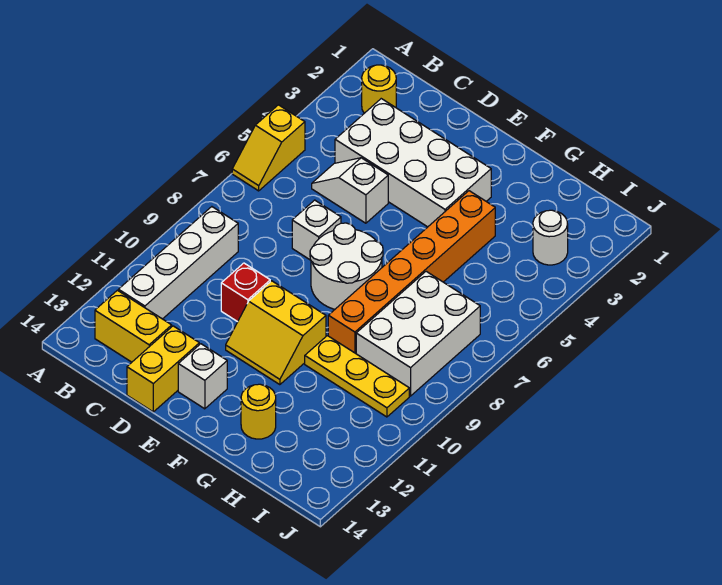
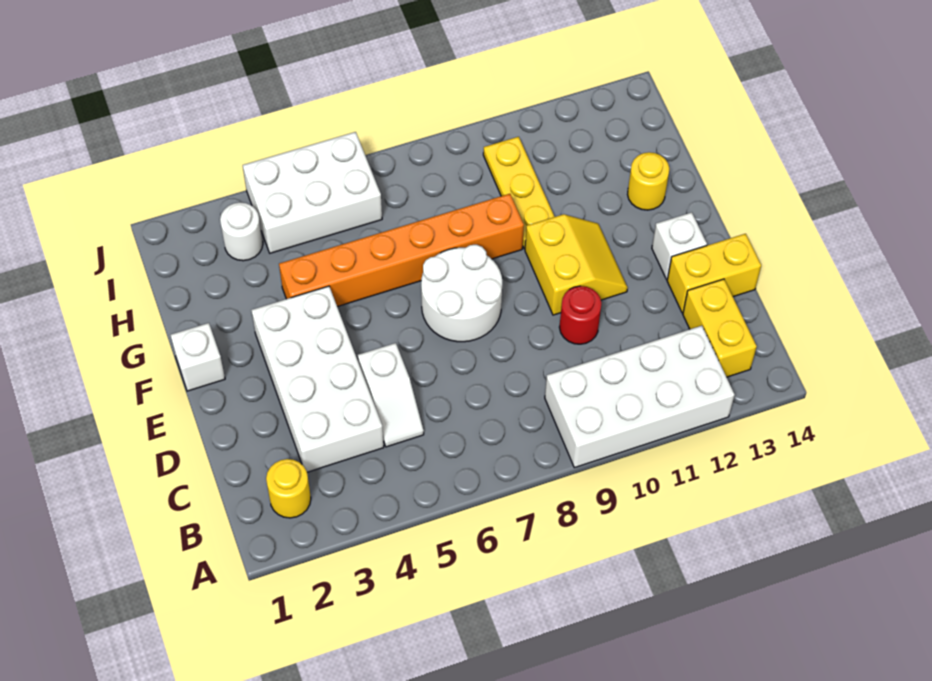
yellow 1x2 slope [232,105,305,191] -> none
white 1x4 brick [118,207,238,319] -> white 2x4 brick [545,326,735,468]
white 1x1 brick [292,200,341,260] -> white 1x1 brick moved to [171,323,225,391]
red 1x1 brick [221,263,270,322] -> red 1x1 round brick [559,286,601,344]
white 2x3 brick [356,271,480,396] -> white 2x3 brick moved to [243,132,382,253]

